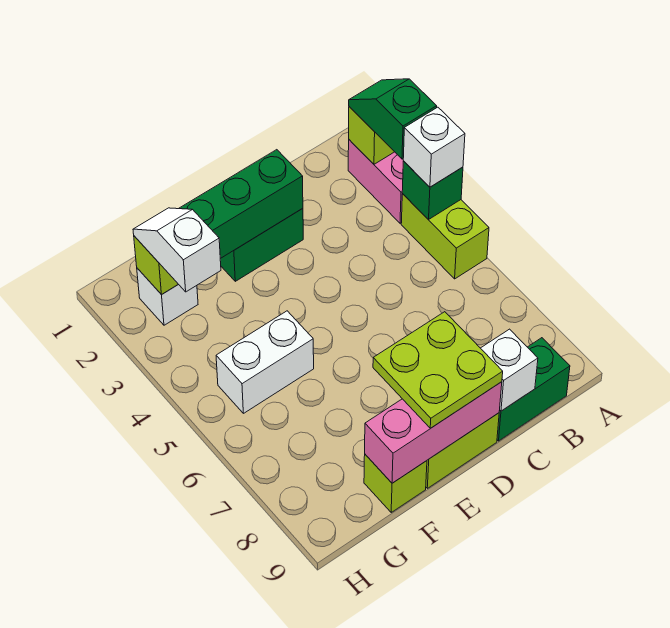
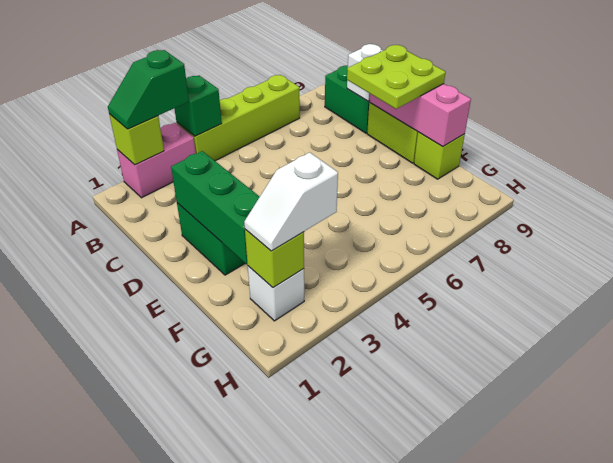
lime 1x2 brick [401,194,489,279] -> lime 1x4 brick [176,75,300,161]
white 1x1 brick [403,107,465,187] -> none
white 1x2 brick [216,311,314,413] -> none

